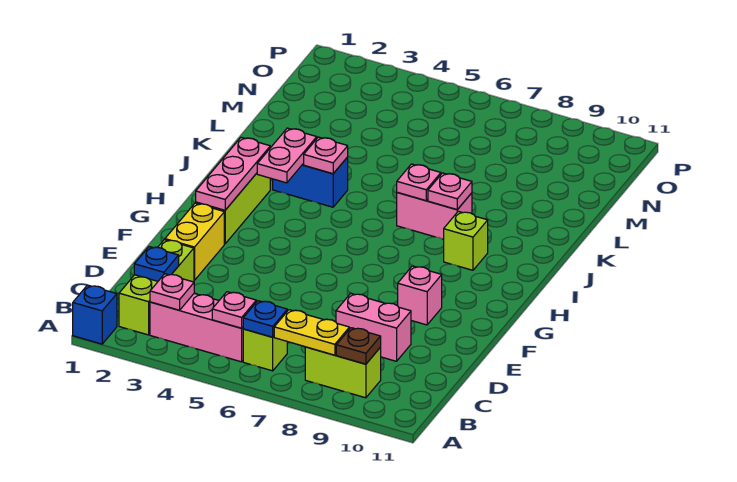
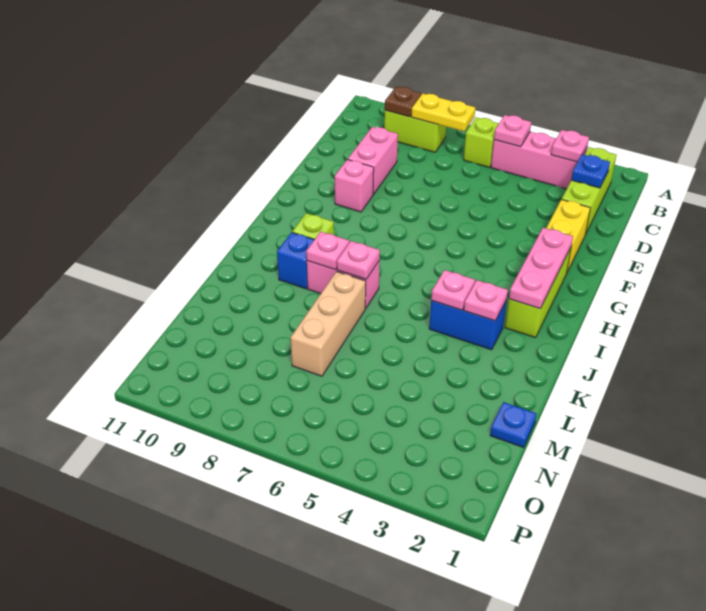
blue 1x1 brick [73,285,117,344] -> blue 1x1 brick moved to [277,232,315,289]
blue 1x1 plate [243,301,287,337] -> blue 1x1 plate moved to [490,402,536,447]
pink 1x2 brick [336,293,411,361] -> pink 1x2 brick turned to [348,127,398,194]
pink 1x2 plate [257,128,317,183] -> pink 1x1 plate [464,280,508,321]
none -> tan 1x3 brick [290,272,366,376]

